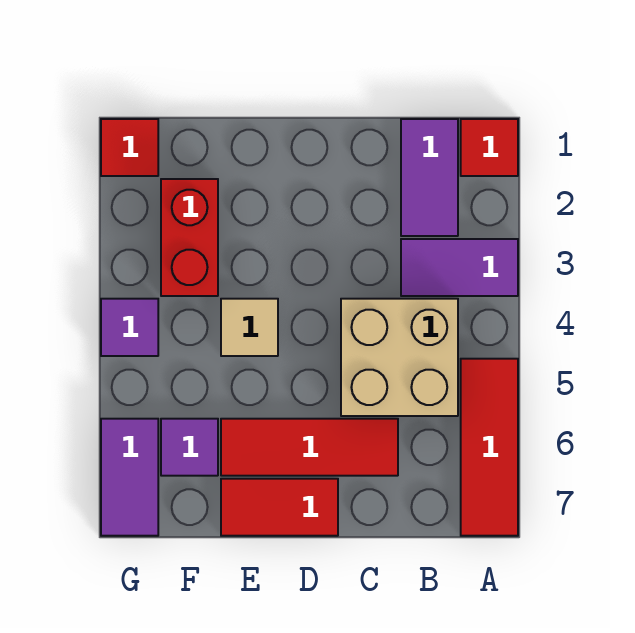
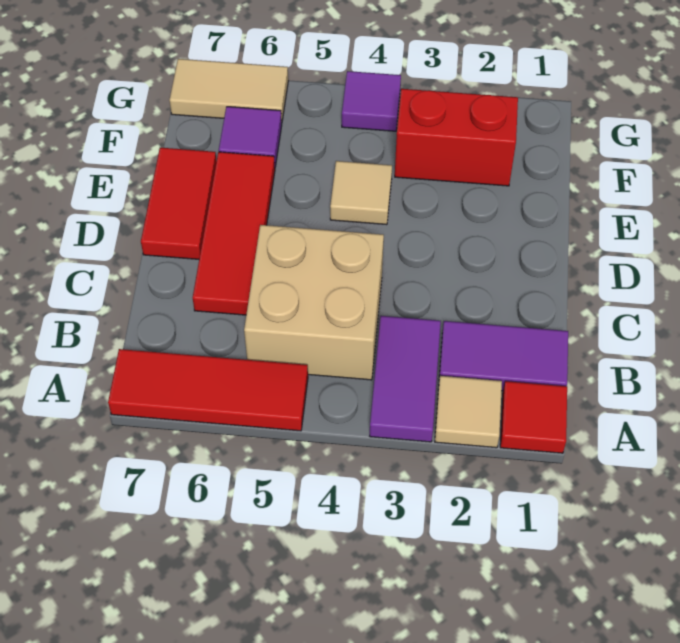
none -> tan 1x1 tile [435,376,502,448]
red 1x1 tile [101,119,158,176] -> none
purple 1x2 tile [101,419,158,536] -> tan 1x2 tile [169,59,288,120]

